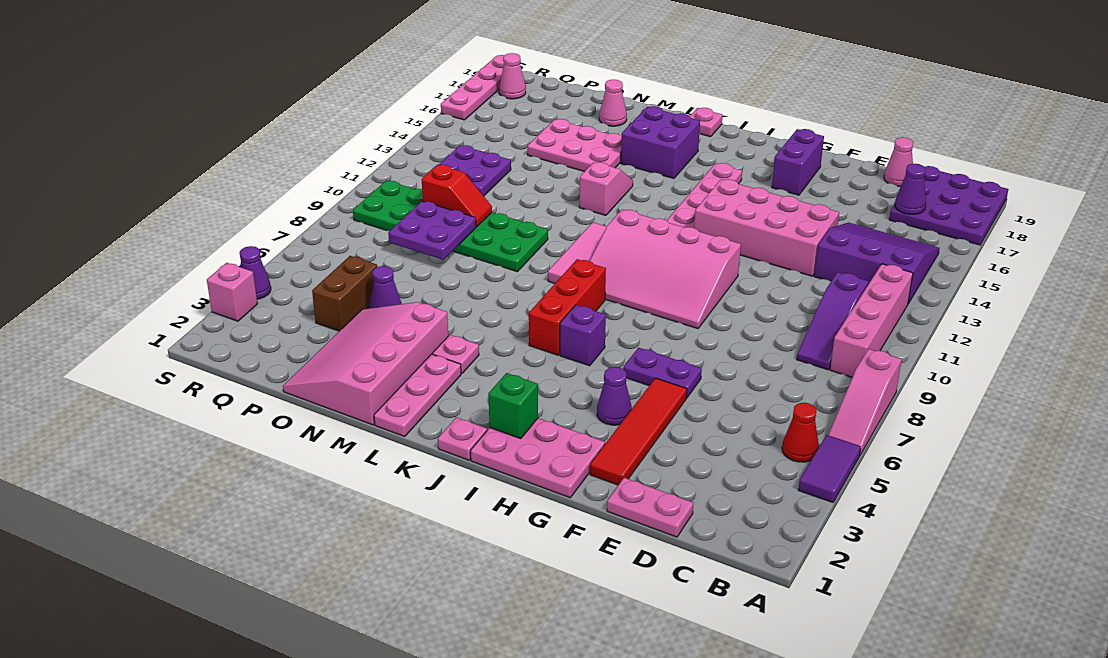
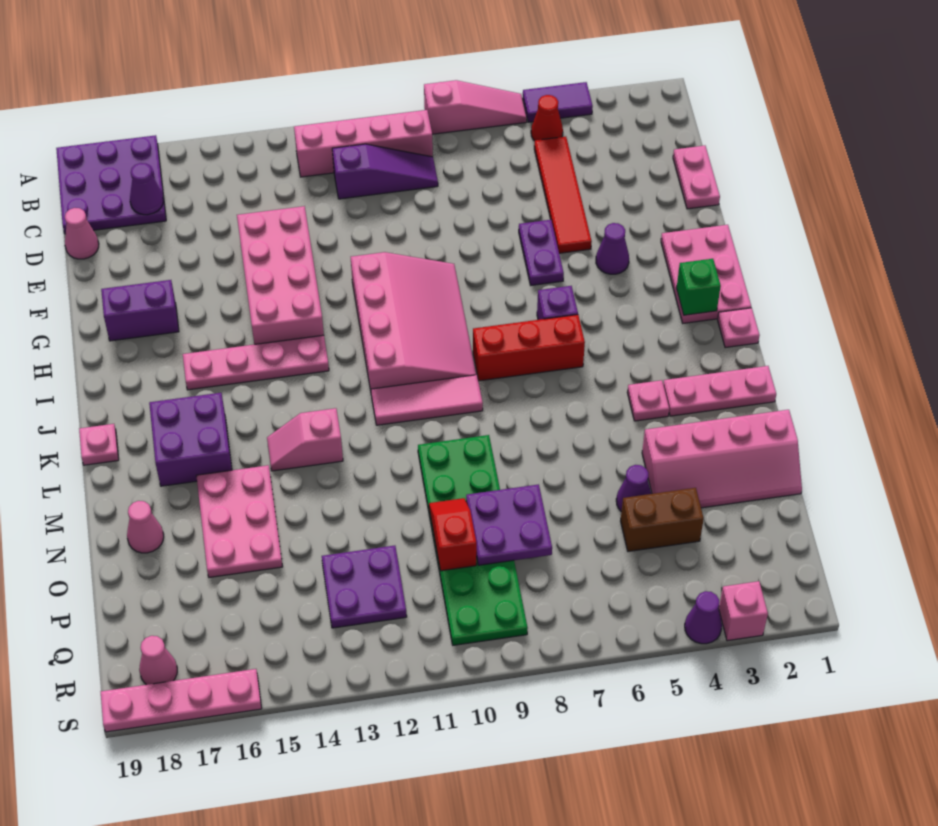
purple 3x3 slope [814,222,940,304] -> none
red 1x4 tile [590,378,687,485] -> red 1x4 tile turned to [534,137,592,253]
pink 3x4 slope [283,302,448,425] -> pink 2x4 slope [642,410,802,508]

